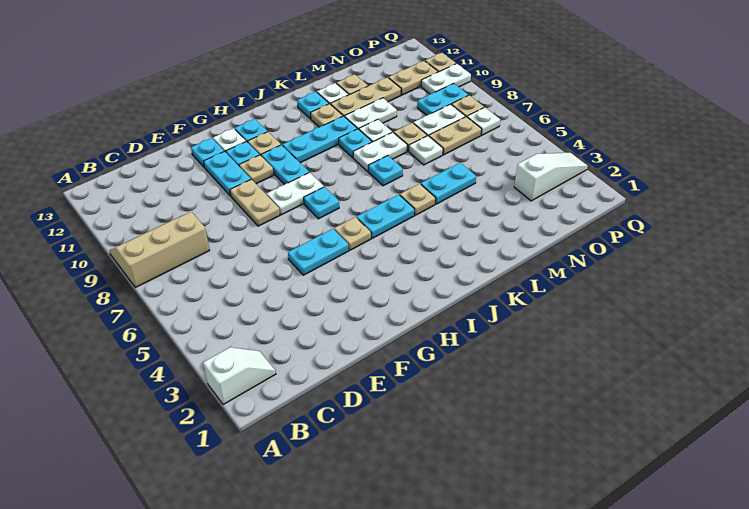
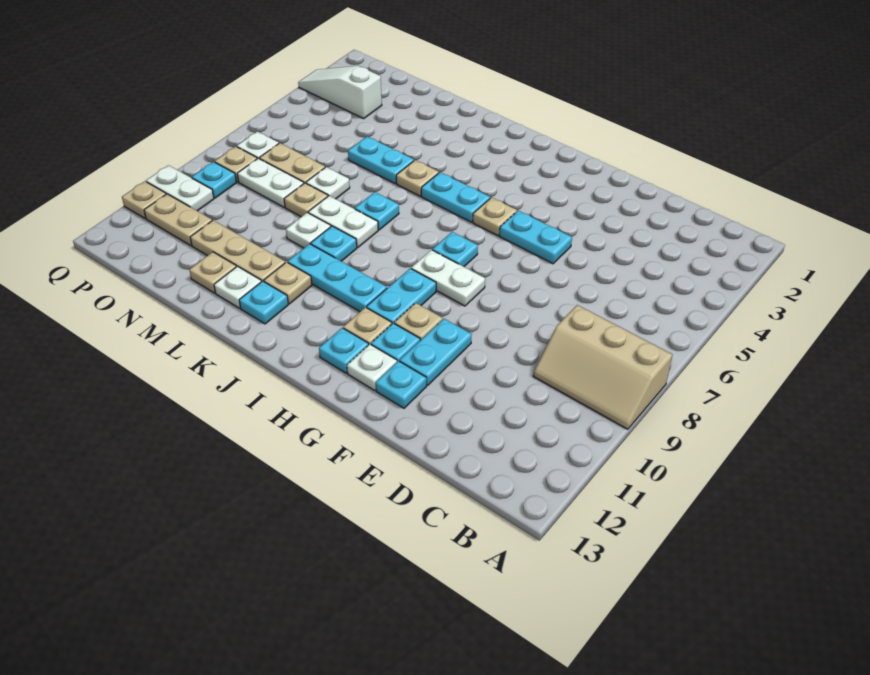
white 1x2 slope [203,347,276,405] -> none
tan 1x2 plate [230,179,280,226] -> none
white 1x2 plate [345,98,397,129] -> none
cyan 1x2 plate [417,83,468,115] -> cyan 1x1 plate [192,162,236,198]

